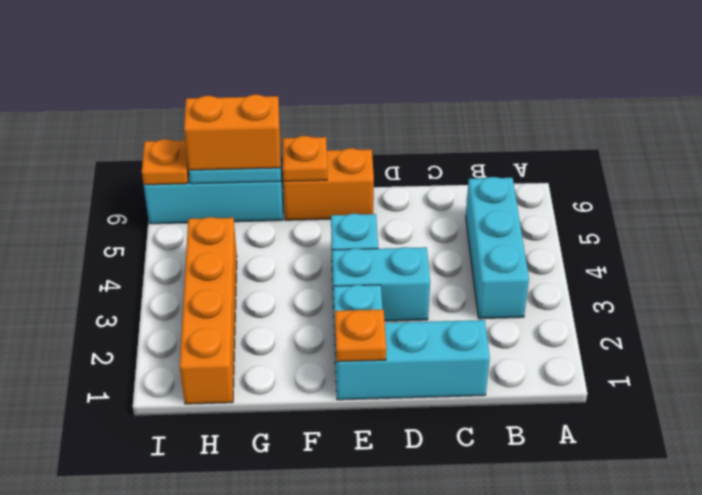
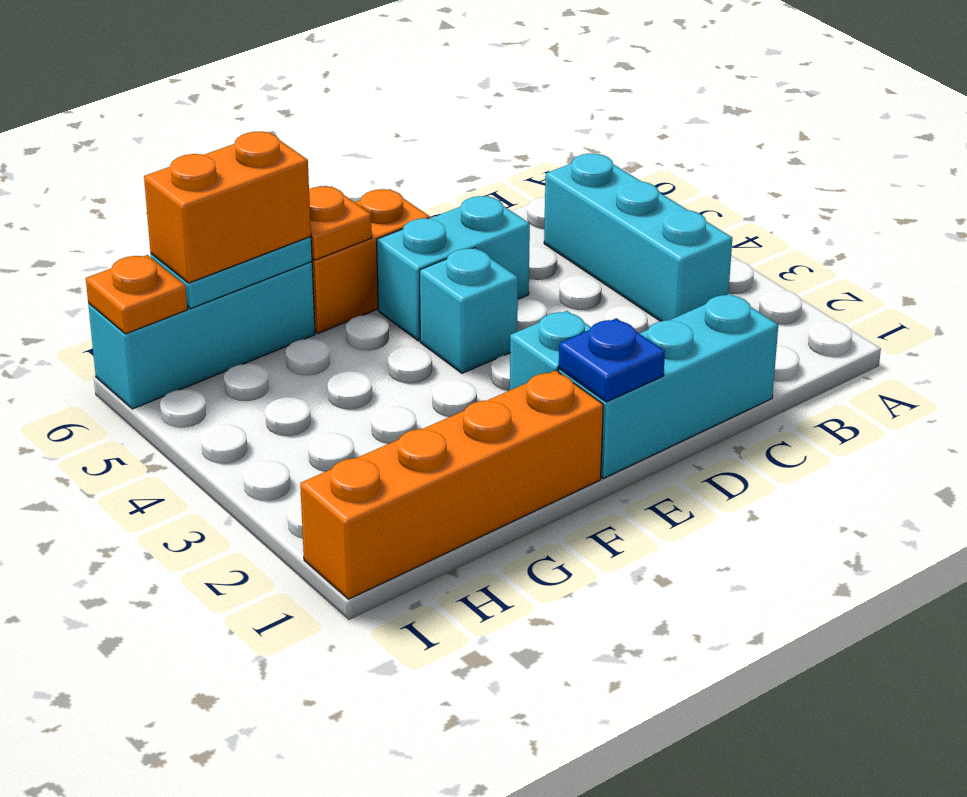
cyan 1x2 brick [332,247,430,321] -> cyan 1x2 brick moved to [377,196,530,341]
orange 1x1 plate [335,309,386,362] -> blue 1x1 plate [559,318,665,402]
orange 1x4 brick [180,217,237,404] -> orange 1x4 brick turned to [300,370,603,599]

